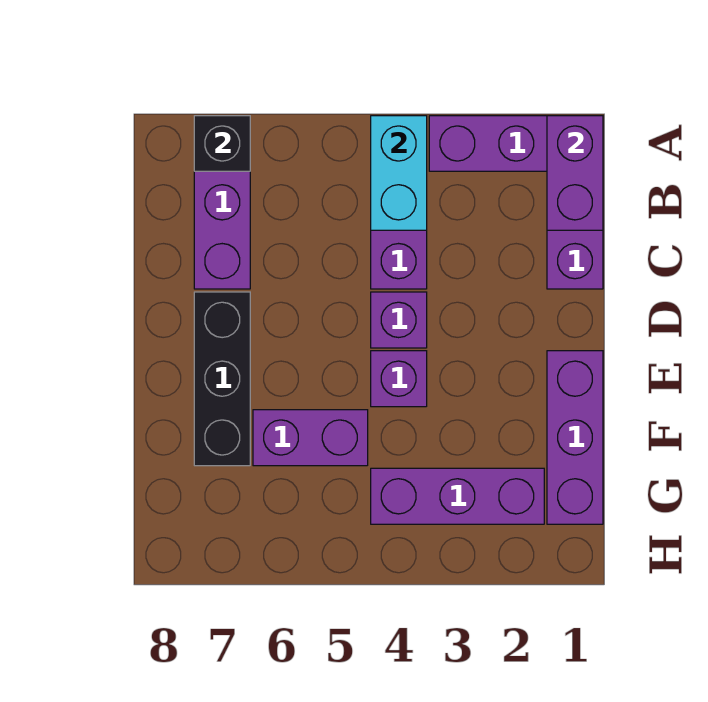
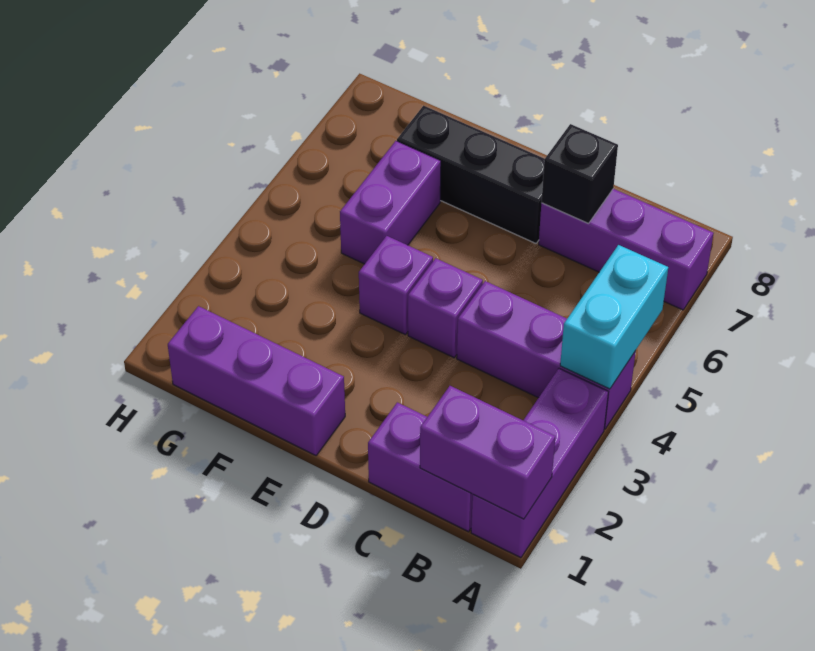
cyan 1x2 brick [371,116,427,230] -> cyan 1x2 brick turned to [560,245,668,389]
black 1x1 brick [194,116,250,171] -> black 1x1 brick moved to [542,124,618,223]
purple 1x3 brick [371,468,544,524] -> none

